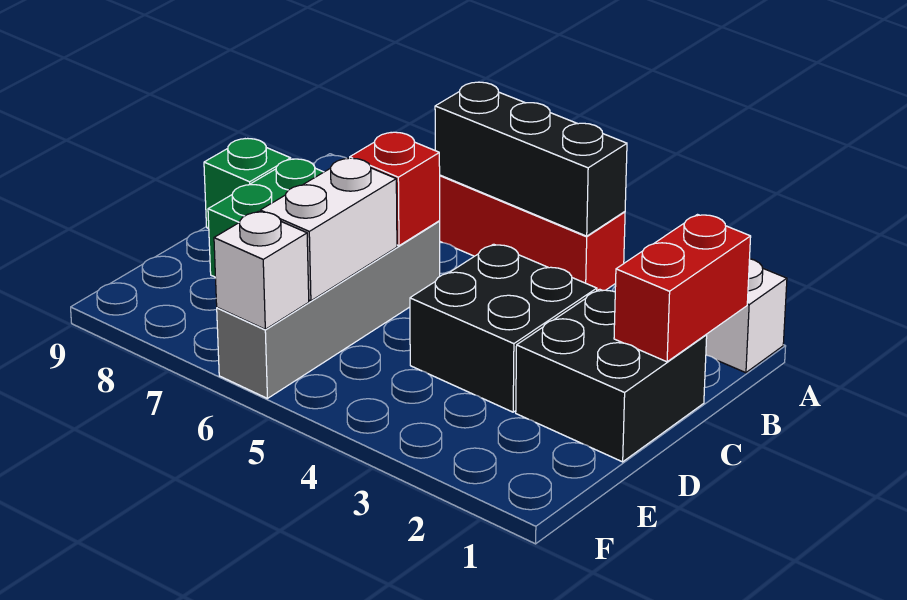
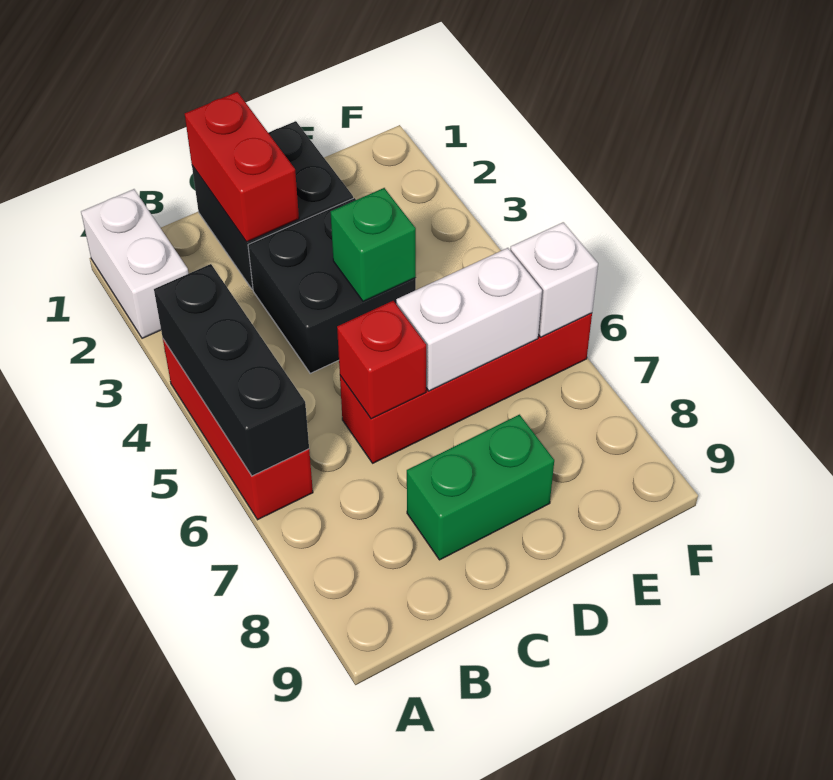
red 1x2 brick [614,215,751,362] -> red 1x2 brick turned to [185,92,299,242]
grey 1x4 brick [217,221,440,398] -> red 1x4 brick [340,313,592,463]
green 1x1 brick [204,138,291,229] -> green 1x1 brick moved to [331,188,416,301]

